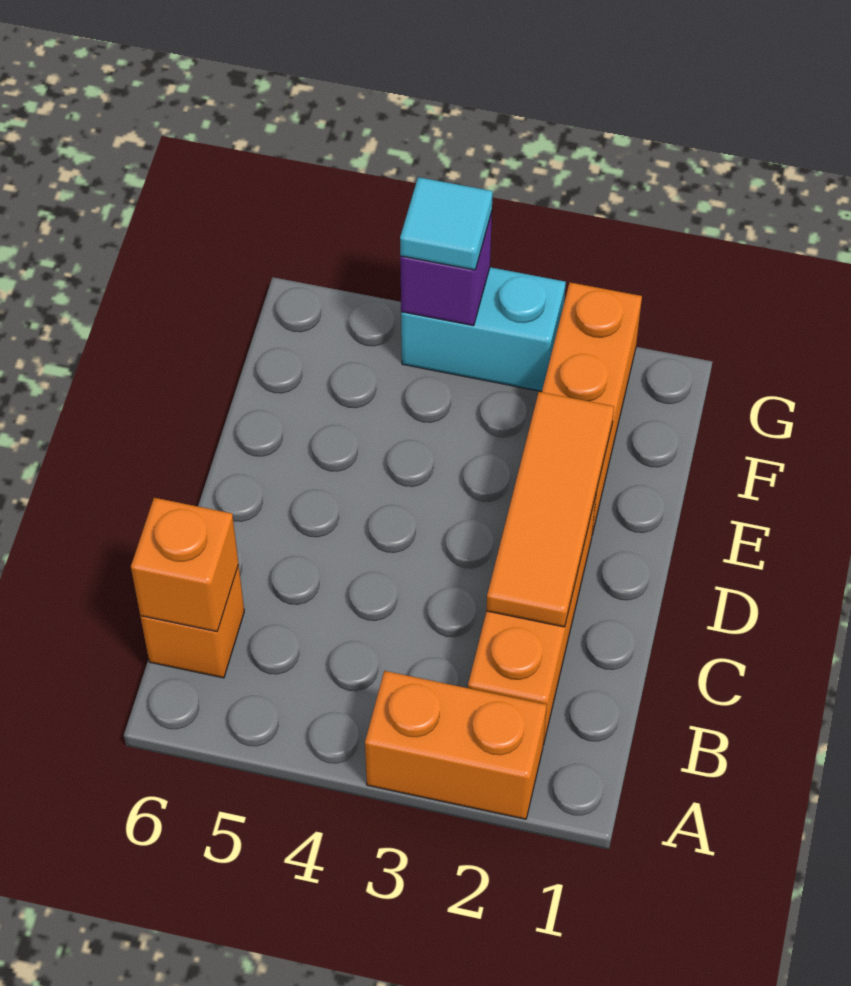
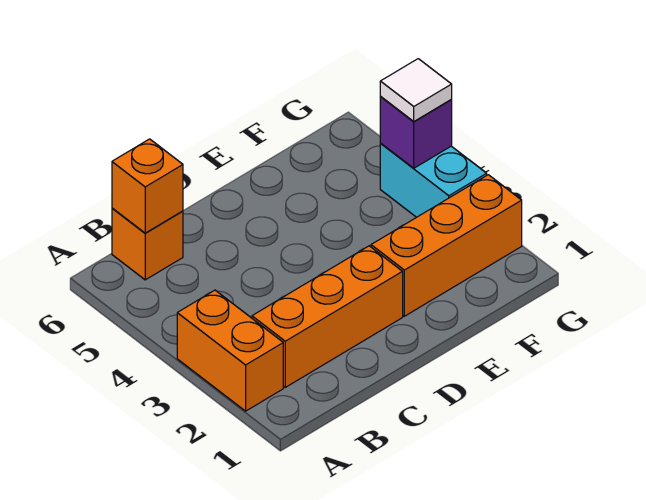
orange 1x3 tile [486,392,614,627] -> none
cyan 1x1 tile [400,177,493,270] -> white 1x1 tile [380,59,452,122]

